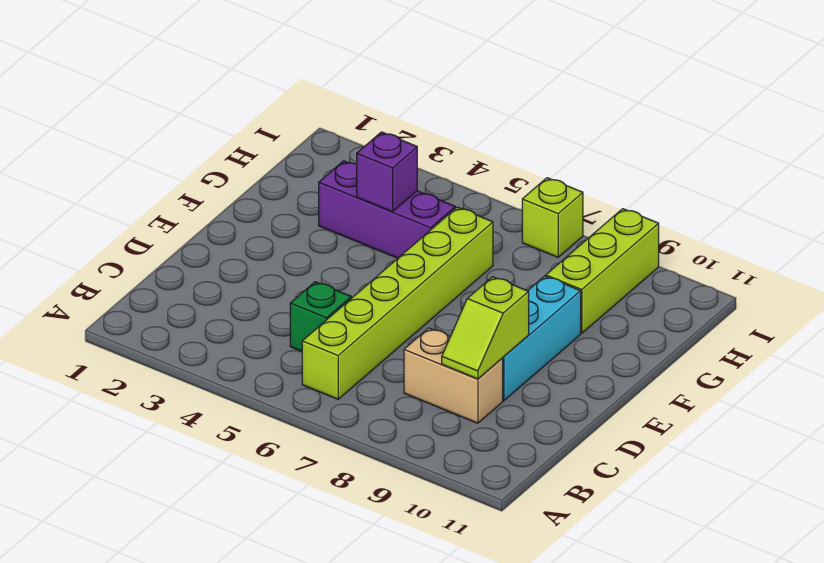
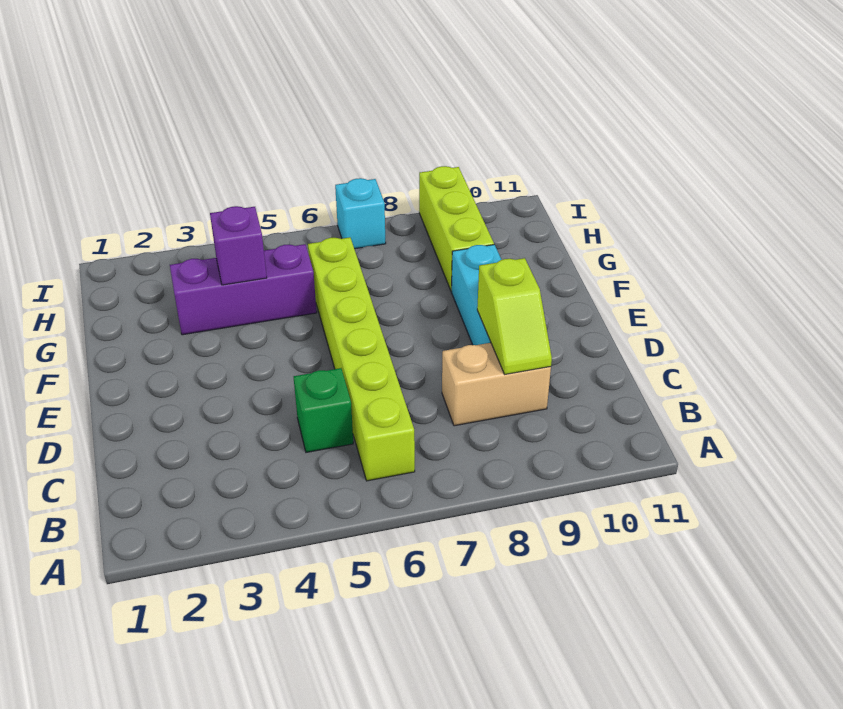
lime 1x1 brick [522,178,583,257] -> cyan 1x1 brick [335,178,386,249]

